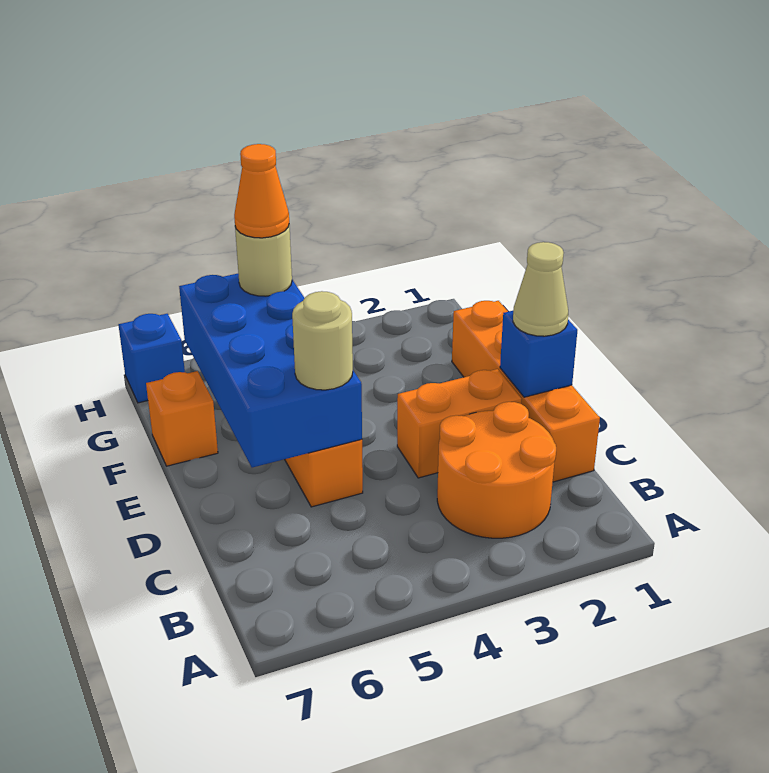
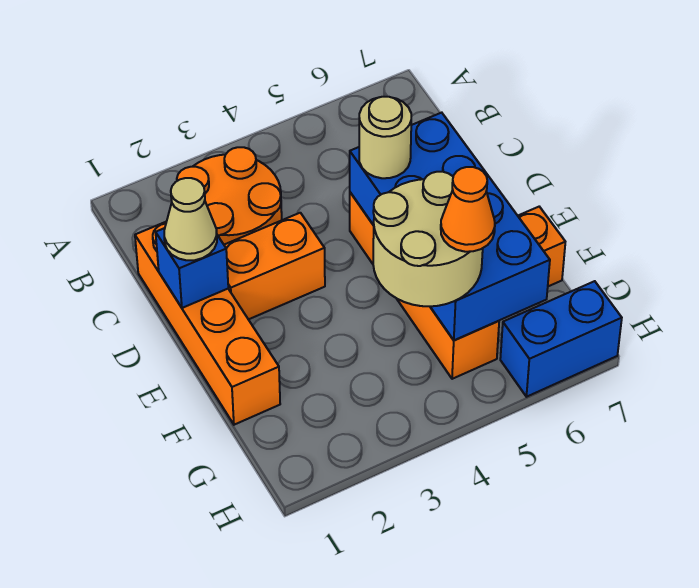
tan 1x1 round brick [235,225,292,296] -> tan 2x2 round brick [373,172,483,306]
blue 1x1 brick [118,314,185,403] -> blue 1x2 brick [500,281,622,397]

